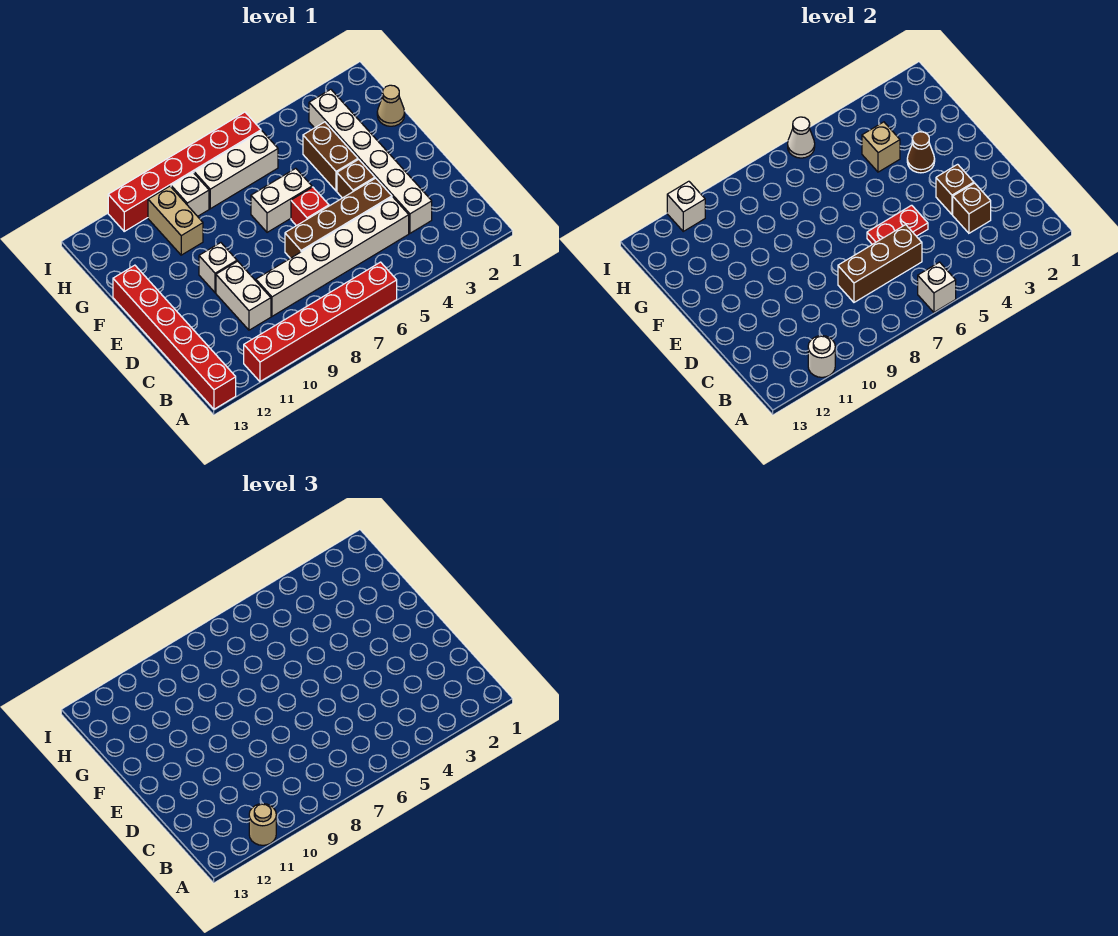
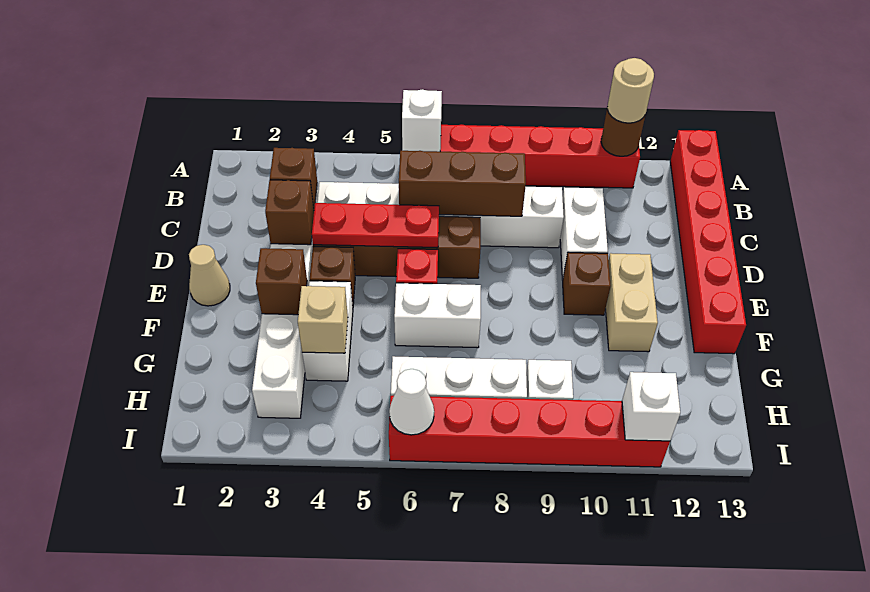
white 1x1 round brick [808,336,835,377] -> brown 1x1 round brick [601,109,645,156]
red 1x2 plate [867,205,928,244] -> red 1x3 plate [312,203,439,248]
white 1x1 brick [199,243,237,293] -> brown 1x1 brick [563,252,611,315]
brown 1x1 cone [907,132,935,173] -> brown 1x1 brick [256,248,307,315]
brown 1x2 brick [303,122,358,191] -> white 1x2 brick [302,281,353,381]
tan 1x1 cone [377,85,405,126] -> tan 1x1 cone moved to [189,245,230,306]
tan 1x2 brick [148,186,203,255] -> tan 1x2 brick moved to [606,253,658,352]

